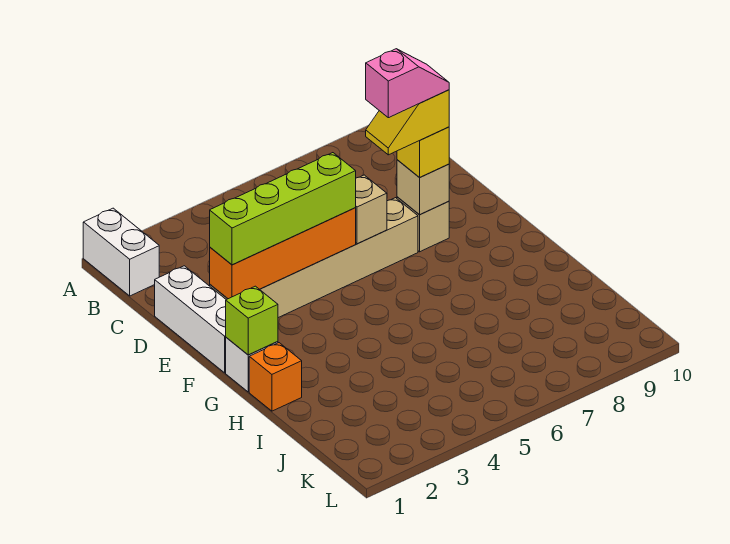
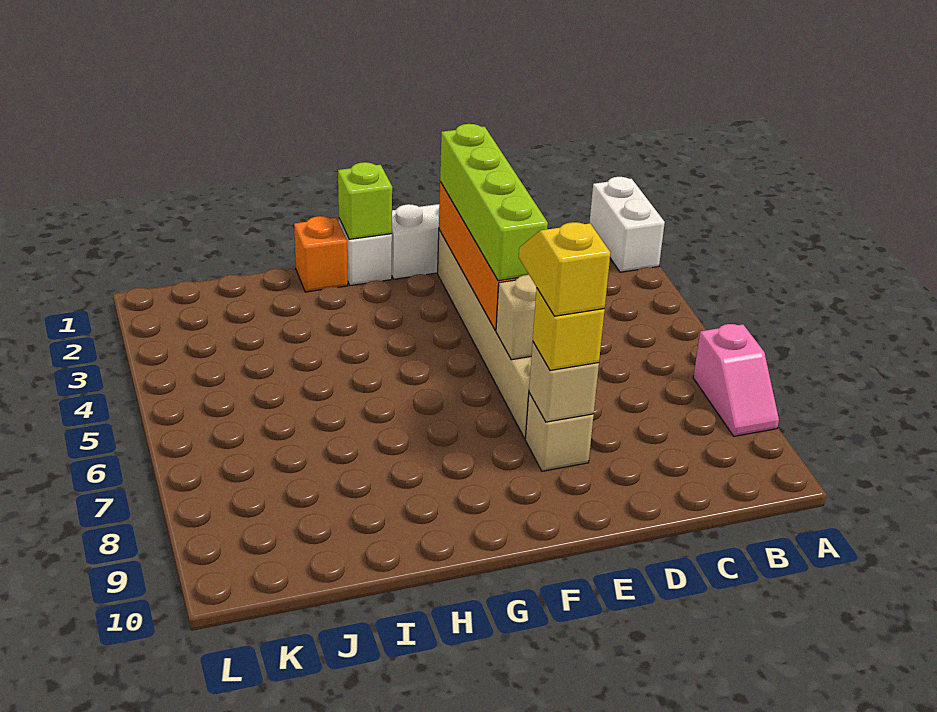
white 1x2 brick [83,208,159,296] -> white 1x2 brick turned to [590,177,665,272]
pink 1x2 slope [366,49,449,118] -> pink 1x2 slope moved to [693,324,779,436]

